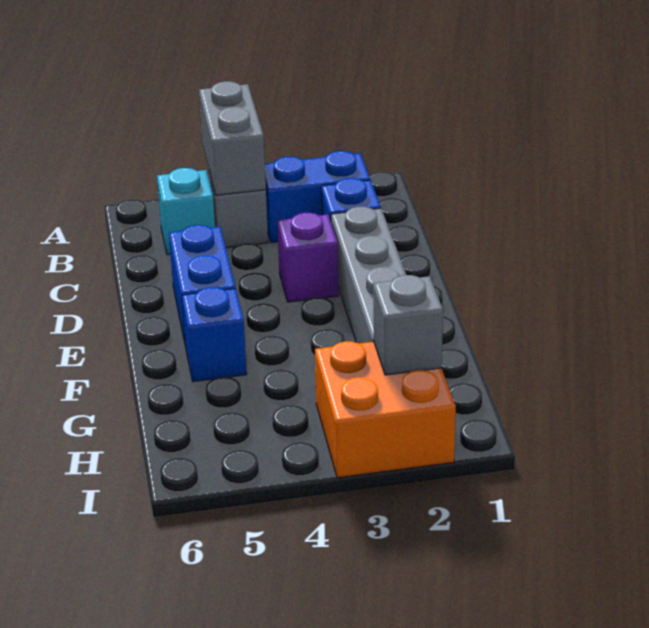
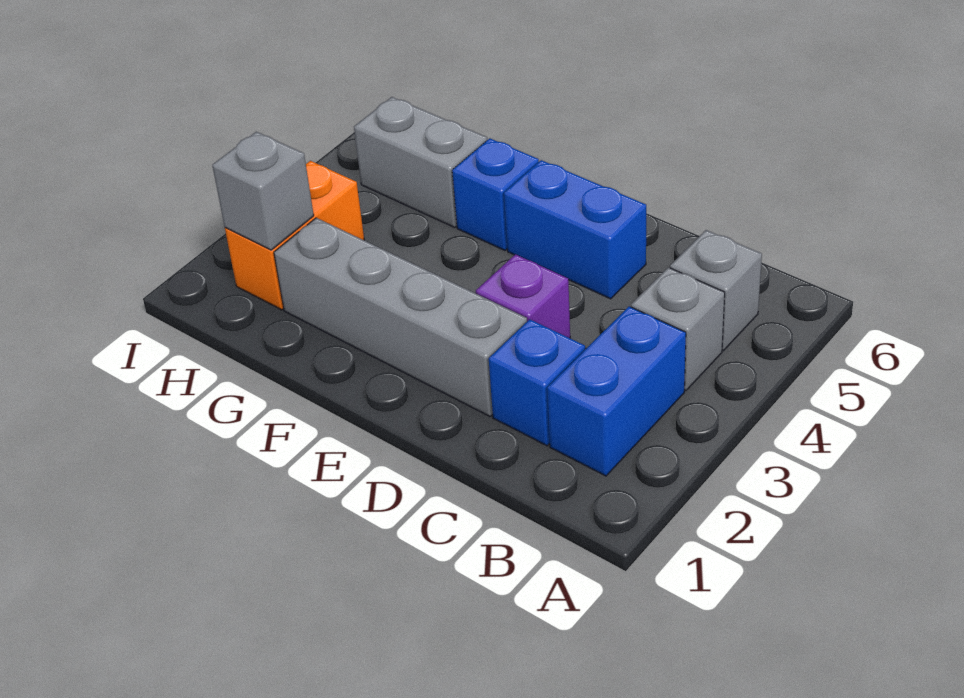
grey 1x2 brick [199,81,266,195] -> grey 1x2 brick moved to [354,97,487,228]
cyan 1x1 brick [157,168,215,254] -> grey 1x1 brick [670,230,762,350]
orange 2x2 brick [315,341,456,478] -> orange 1x2 brick [225,161,364,310]

